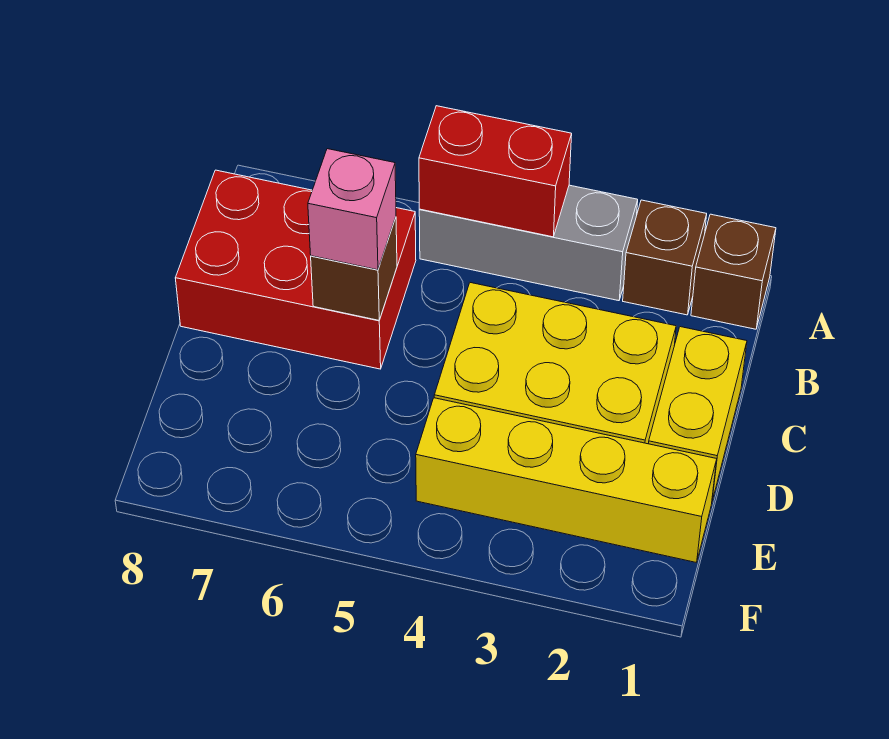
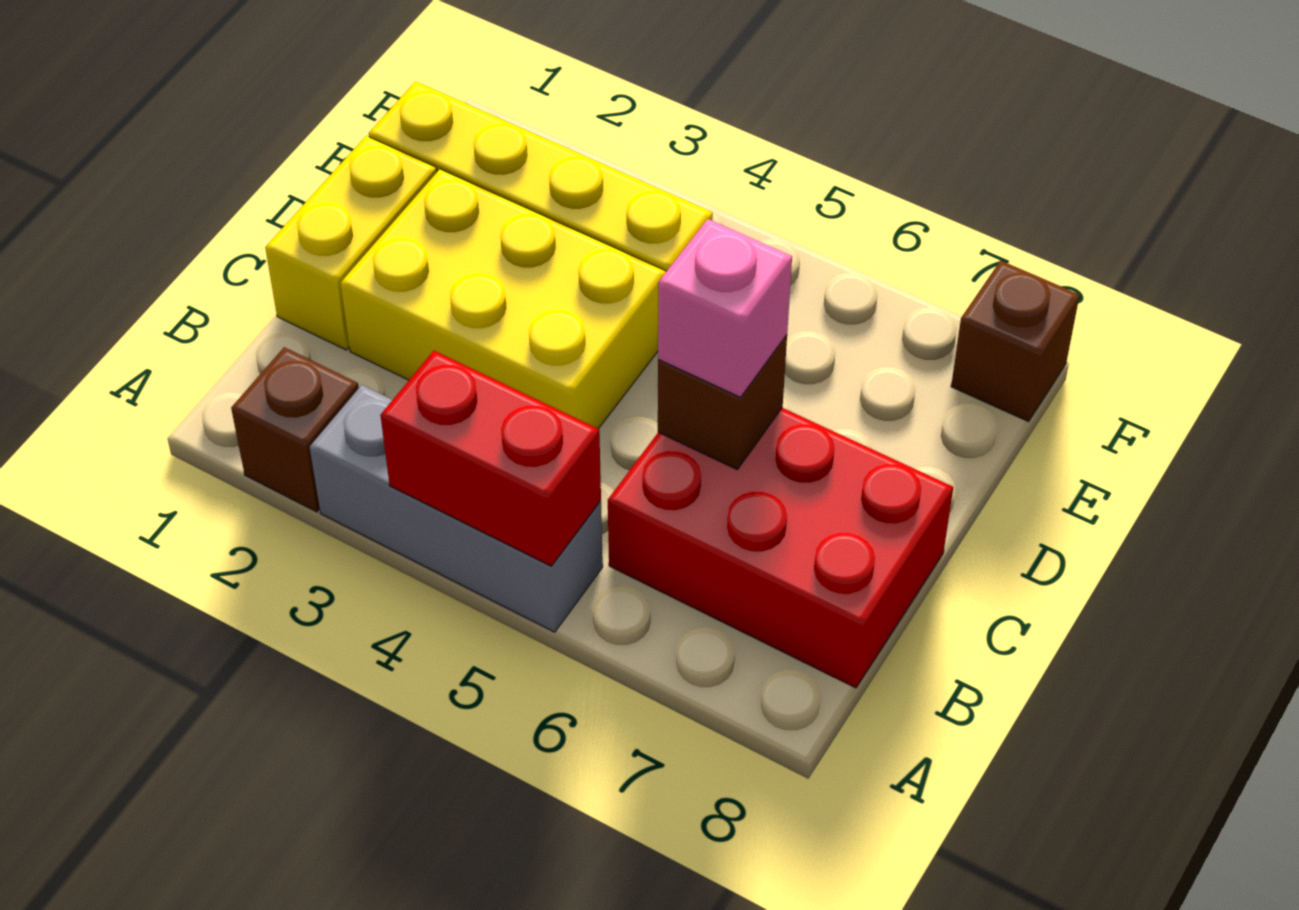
brown 1x1 brick [691,214,776,329] -> brown 1x1 brick moved to [951,261,1080,422]

